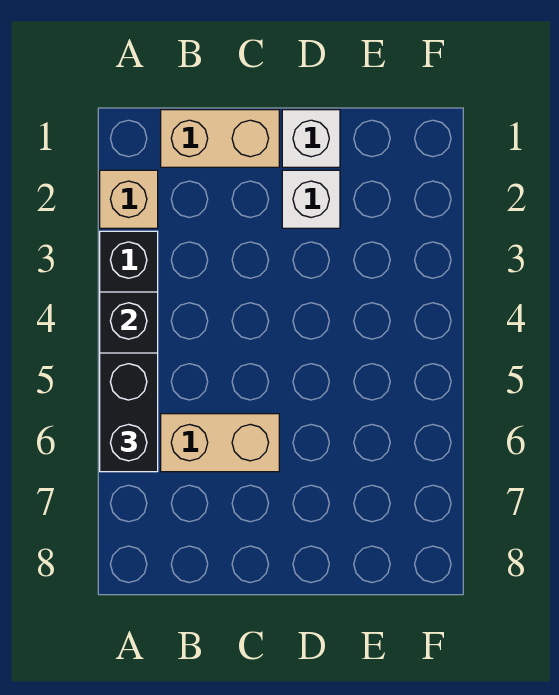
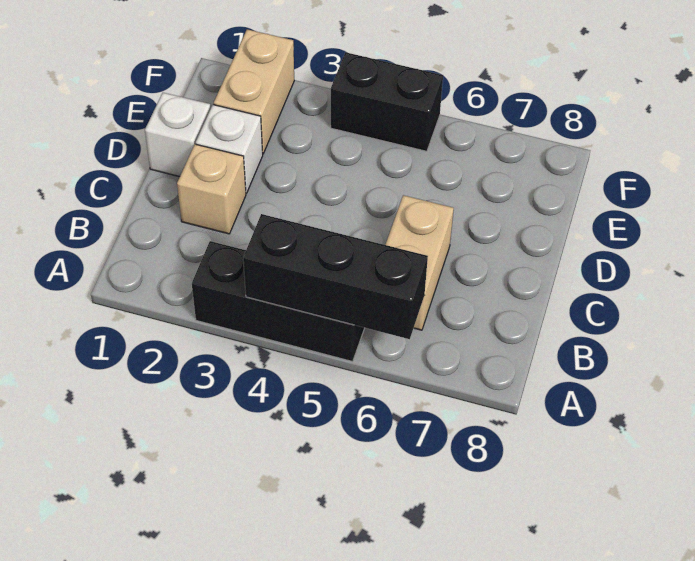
tan 1x1 brick [100,170,158,228] -> tan 1x1 brick moved to [177,144,246,234]
black 1x2 brick [100,353,158,472] -> black 1x2 brick moved to [331,52,443,151]
tan 1x2 brick [161,110,279,167] -> tan 1x2 brick moved to [214,29,294,154]

